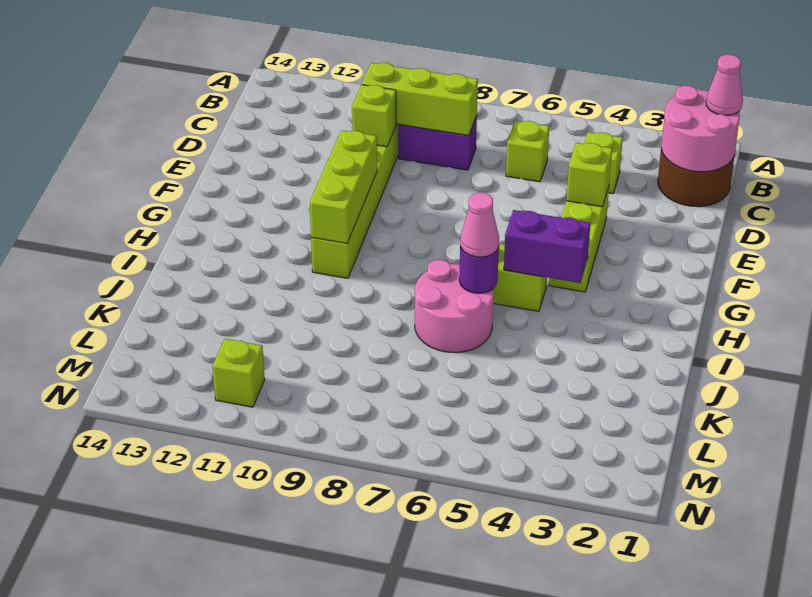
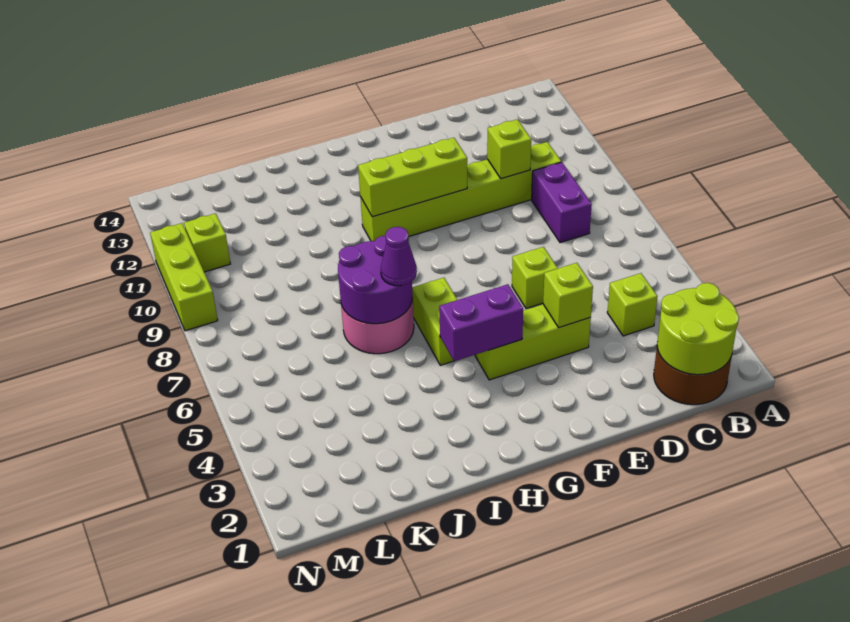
pink 2x2 round brick [661,86,740,172] -> lime 2x2 round brick [657,283,739,375]
pink 1x1 cone [706,55,743,115] -> none
lime 1x1 brick [506,121,549,182] -> lime 1x1 brick moved to [512,247,558,309]
lime 1x3 brick [362,63,478,136] -> lime 1x3 brick moved to [150,223,218,331]
purple 1x2 brick [504,210,590,283] -> purple 1x2 brick turned to [439,284,523,361]
purple 1x1 round brick [459,247,499,293] -> purple 2x2 round brick [338,236,413,324]
pink 1x1 cone [460,193,499,257] -> purple 1x1 cone [381,227,417,286]

